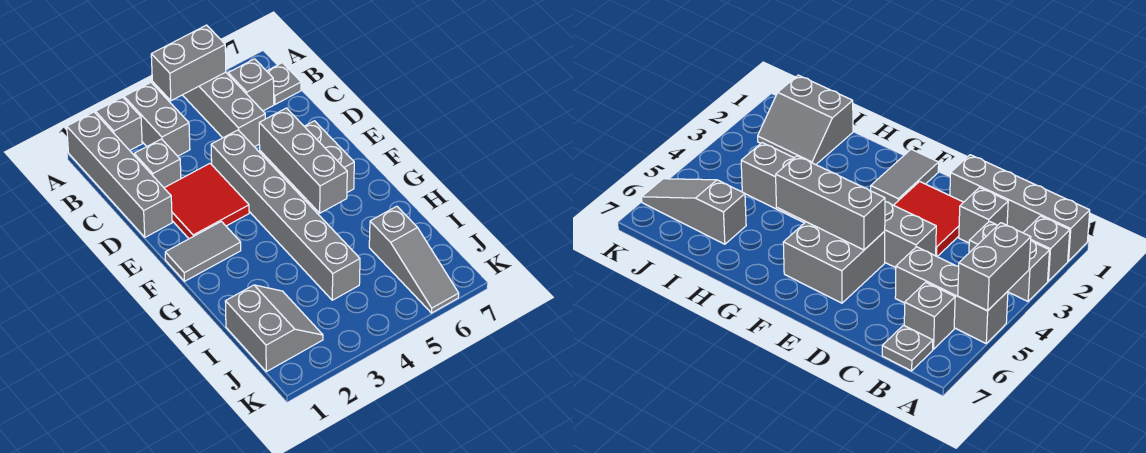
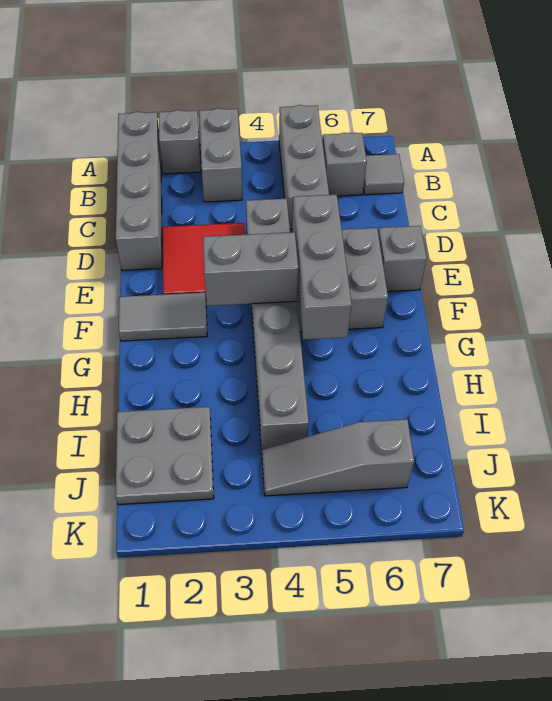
grey 1x2 brick [151,25,226,101] -> grey 1x2 brick moved to [203,232,298,306]
grey 1x1 plate [267,63,301,104] -> grey 1x1 tile [364,154,404,195]
grey 1x1 brick [134,139,181,188] -> grey 1x1 brick moved to [378,226,427,292]
grey 2x2 slope [225,285,323,372] -> grey 2x2 plate [116,407,214,505]
grey 1x3 slope [369,206,459,313] -> grey 1x3 slope turned to [262,419,414,496]

